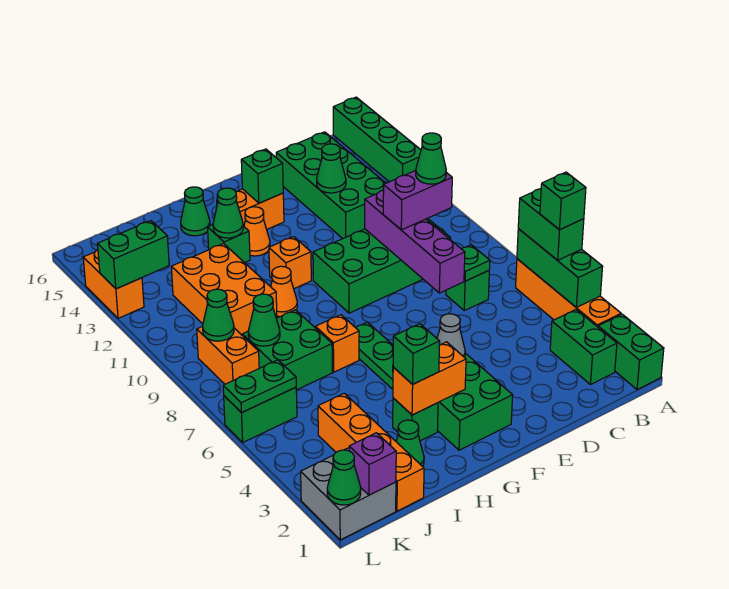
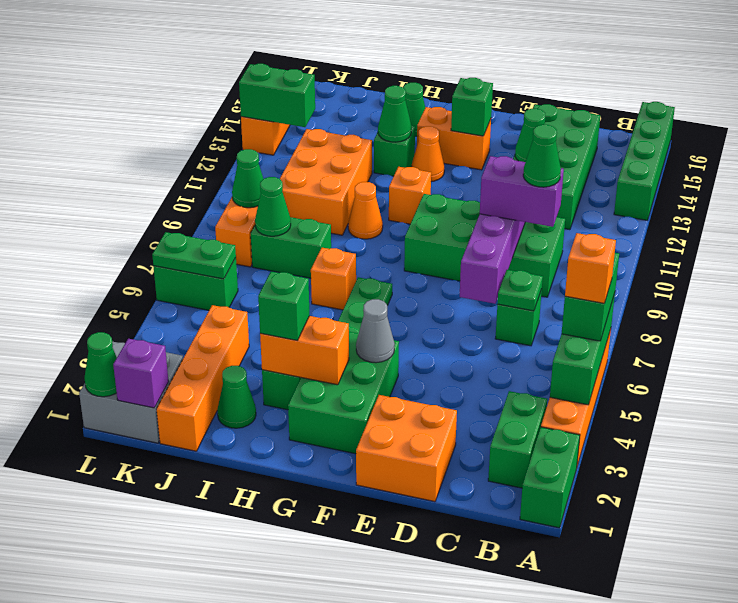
green 1x1 brick [540,172,586,230] -> orange 1x1 brick [565,233,616,303]
none -> orange 2x2 brick [356,395,457,502]
green 2x2 brick [242,310,332,390] -> green 1x2 brick [251,217,331,278]

